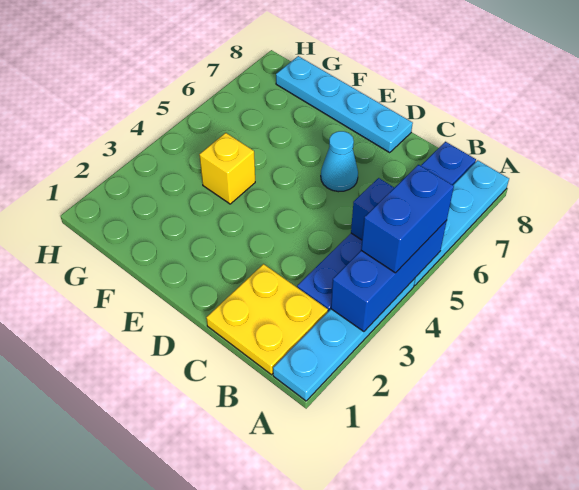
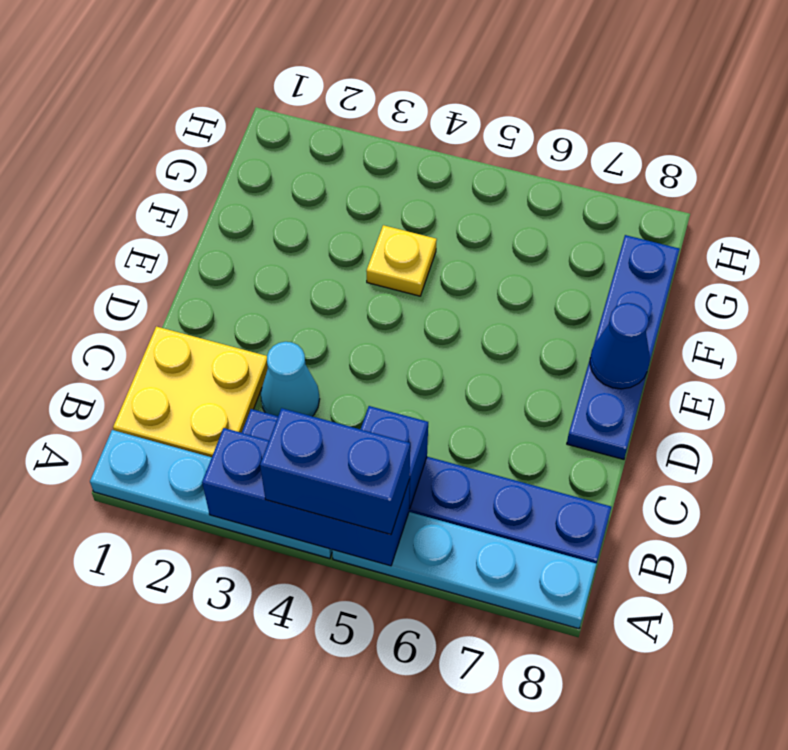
cyan 1x1 cone [321,131,358,192] -> cyan 1x1 cone moved to [261,342,320,416]
cyan 1x4 plate [276,56,413,153] -> blue 1x4 plate [567,235,680,459]
none -> blue 1x1 cone [590,303,650,389]
yellow 1x1 brick [199,133,255,204] -> yellow 1x1 plate [366,225,437,296]

